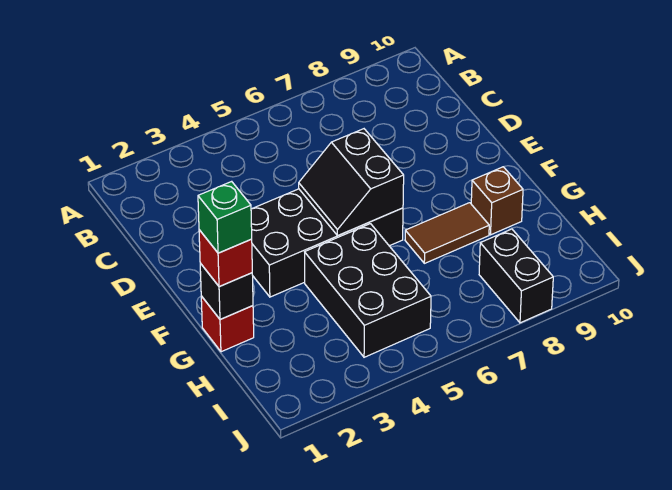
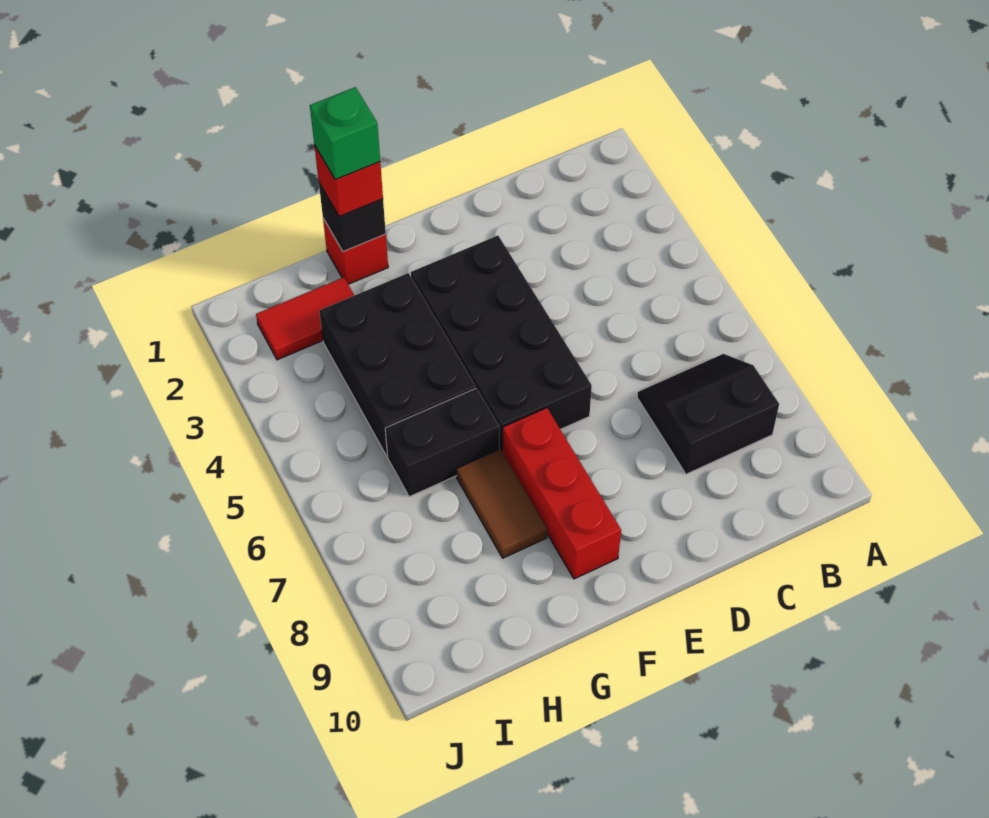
black 2x2 slope [299,129,404,236] -> black 2x2 slope moved to [637,354,779,474]
none -> red 1x3 brick [503,408,621,579]
black 2x3 brick [305,224,431,357] -> black 2x3 brick turned to [319,273,476,456]
brown 1x1 brick [471,167,523,235] -> none
none -> red 1x2 tile [256,277,354,360]
black 1x2 brick [479,229,553,323] -> black 1x2 brick moved to [385,388,499,497]

